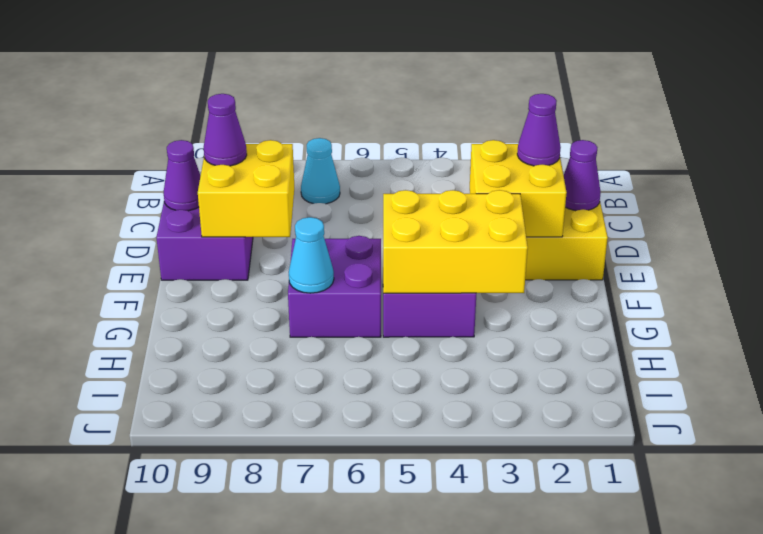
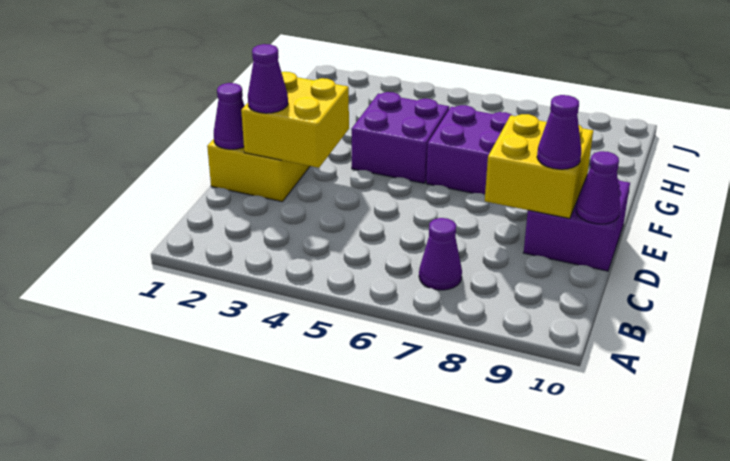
cyan 1x1 cone [301,138,340,204] -> purple 1x1 cone [419,218,462,290]
yellow 2x3 brick [383,190,528,293] -> none
cyan 1x1 cone [289,217,334,293] -> none

